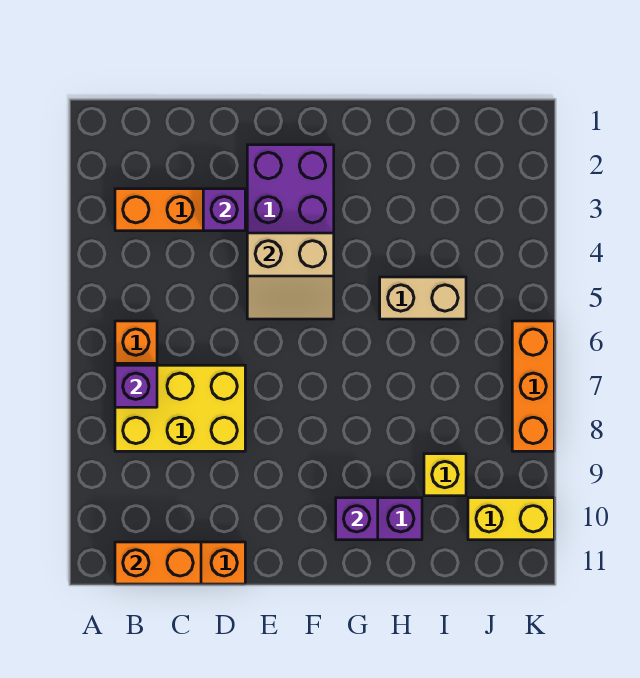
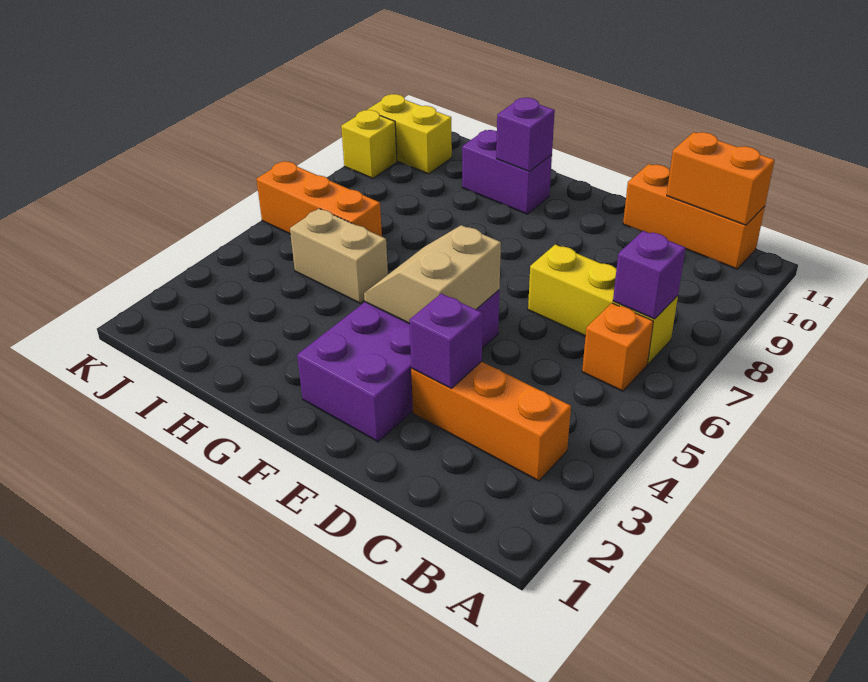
yellow 2x3 brick [115,365,245,451] -> yellow 1x3 brick [528,245,678,364]
tan 2x2 slope [247,233,334,319] -> tan 2x2 slope turned to [364,225,501,324]
yellow 1x1 brick [424,454,466,496] -> yellow 1x1 brick moved to [341,110,397,179]
orange 1x3 brick [512,321,554,451] -> orange 1x3 brick turned to [256,161,382,237]

